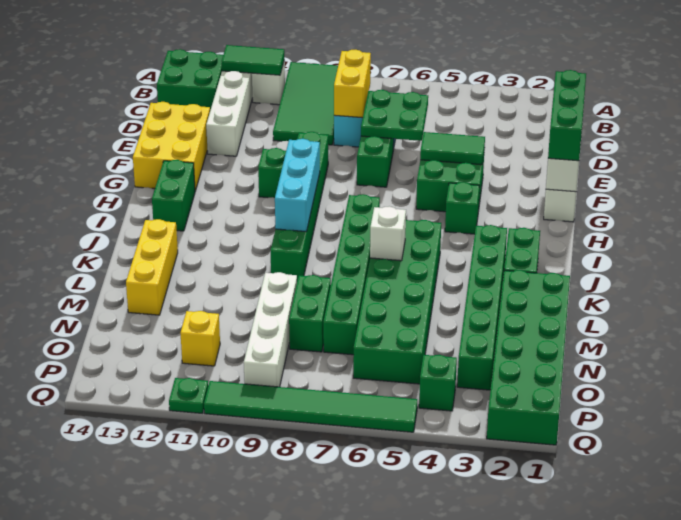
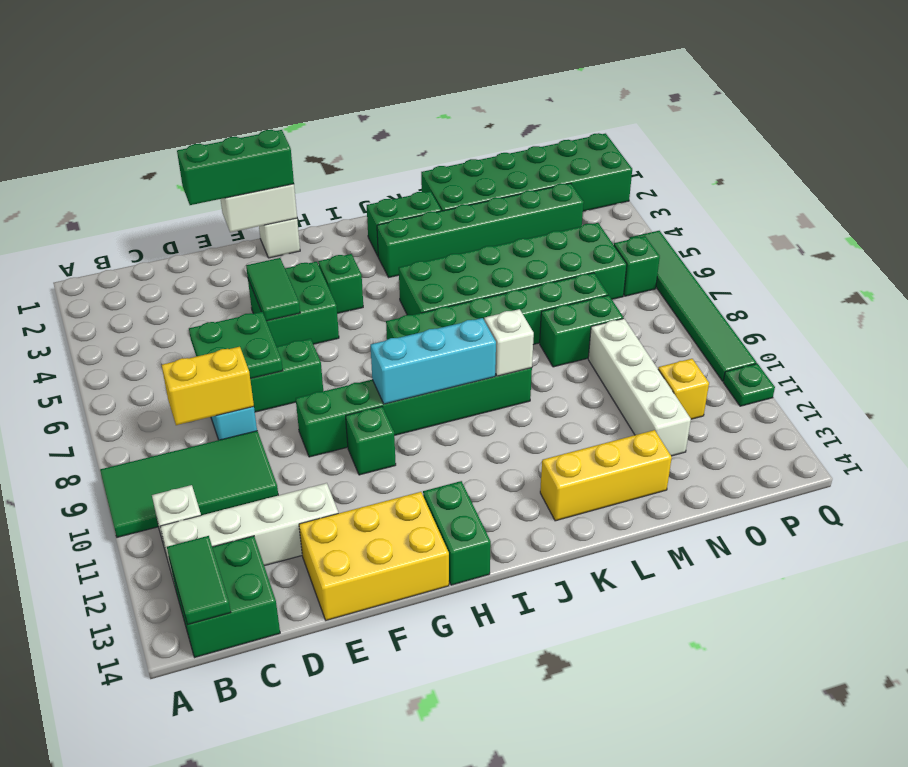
green 1x2 tile [222,45,284,75] -> green 1x2 tile moved to [167,536,231,625]
green 1x2 brick [152,160,195,231] -> green 1x2 brick turned to [423,481,491,585]
white 1x1 brick [370,206,406,261] -> white 1x1 brick moved to [484,309,534,376]
white 1x4 brick [244,272,297,387] -> white 1x4 brick turned to [588,319,691,456]
green 1x1 brick [419,355,457,411] -> green 1x1 brick moved to [614,236,660,296]

